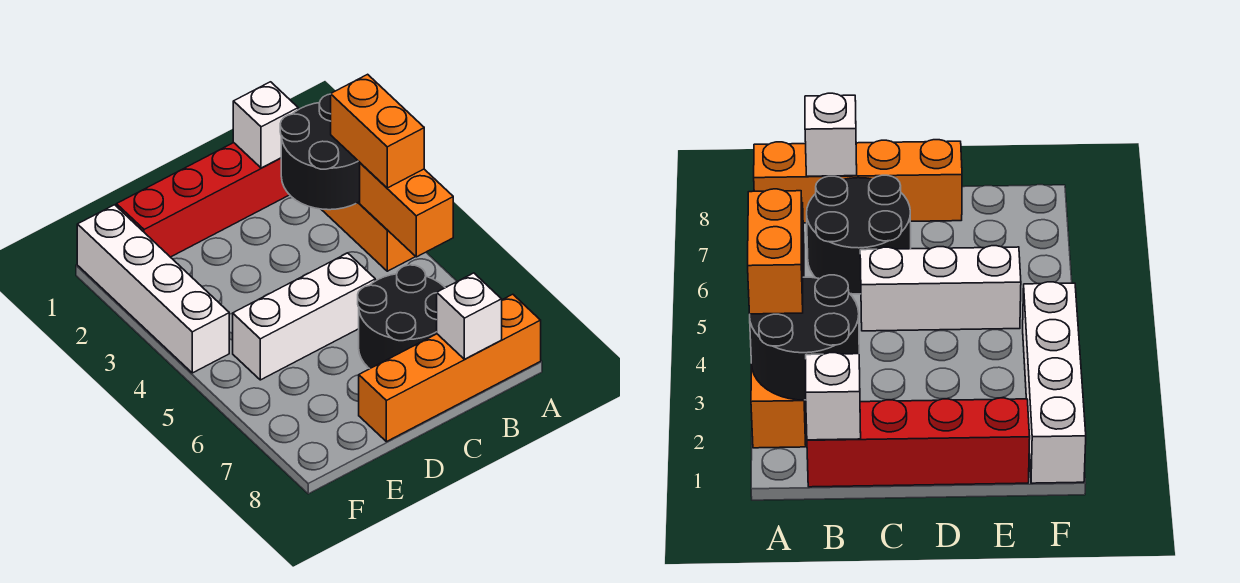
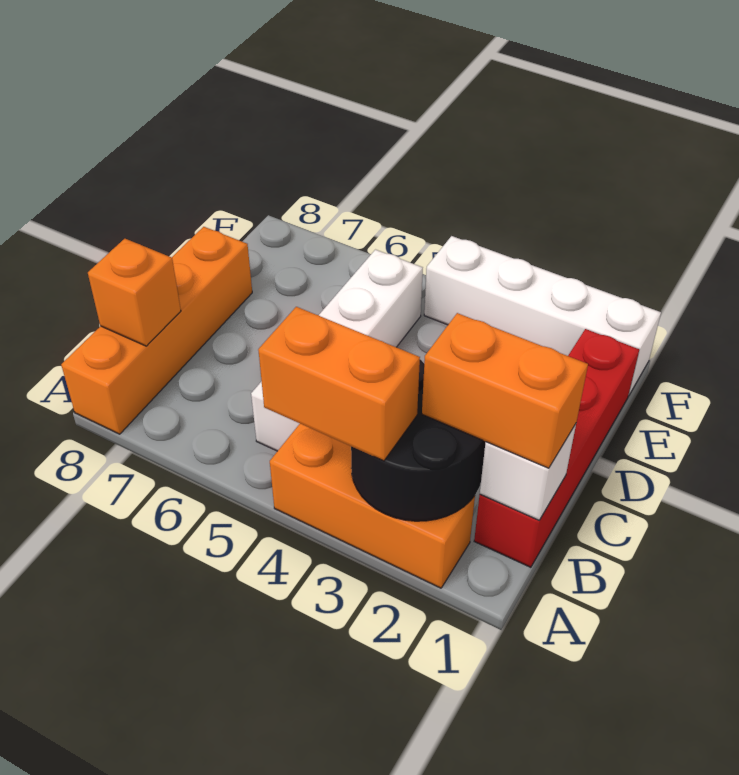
orange 1x2 brick [360,163,453,257] -> orange 1x2 brick moved to [422,313,588,468]
black 2x2 round brick [358,265,445,369] -> none
white 1x1 brick [437,273,502,359] -> orange 1x1 brick [88,239,181,346]
white 1x3 brick [233,253,375,380] -> white 1x4 brick [251,250,423,451]

